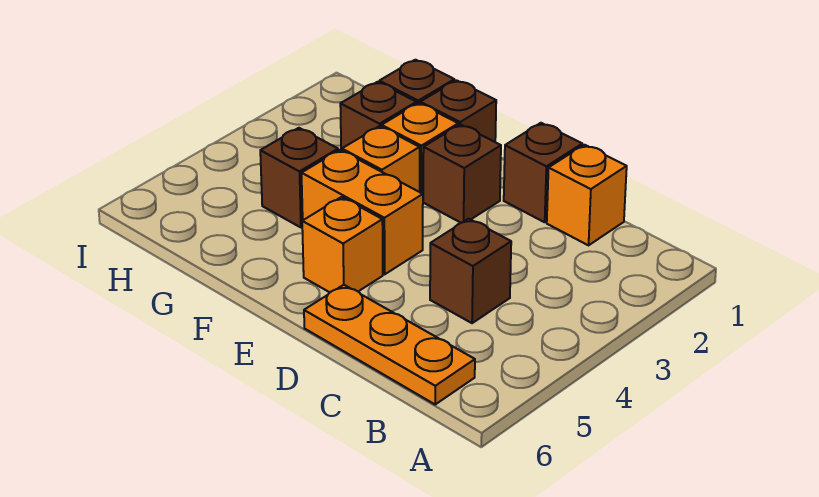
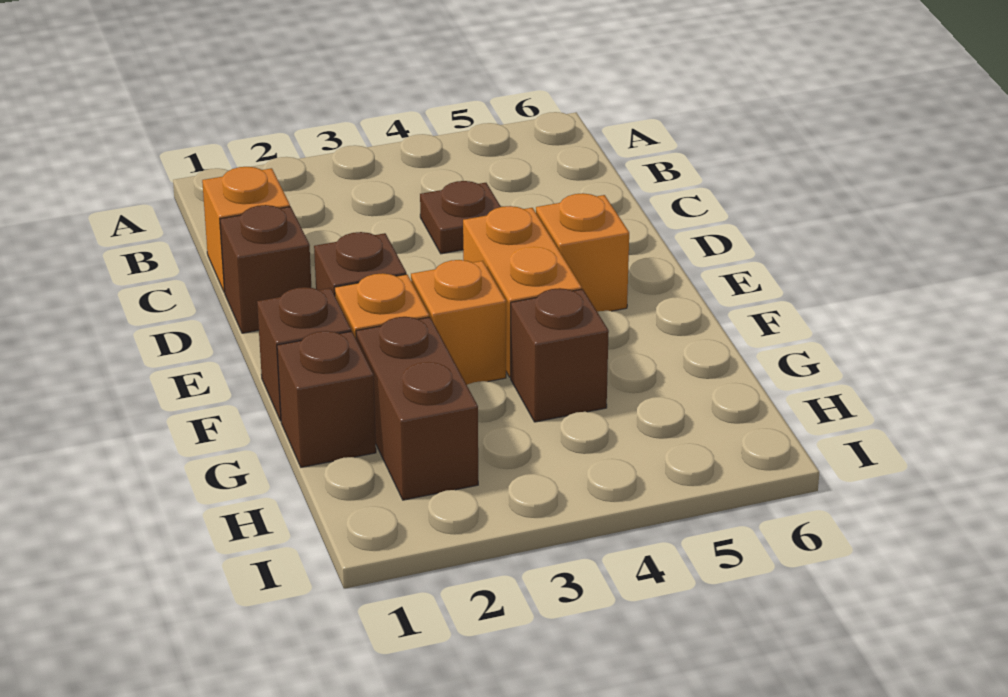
orange 1x3 plate [304,285,475,404] -> none
brown 1x1 brick [430,219,511,323] -> brown 1x1 plate [420,181,501,254]
brown 1x1 brick [340,82,416,150] -> brown 1x2 brick [356,317,478,500]

